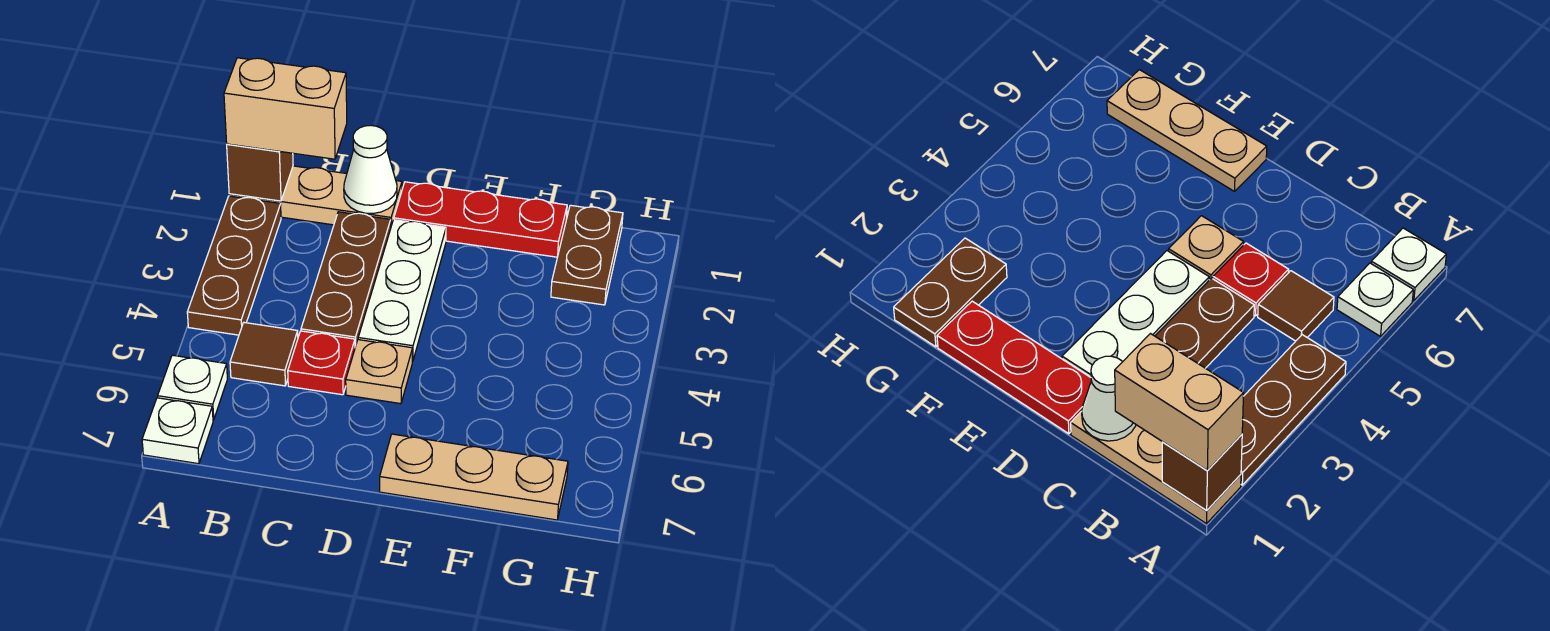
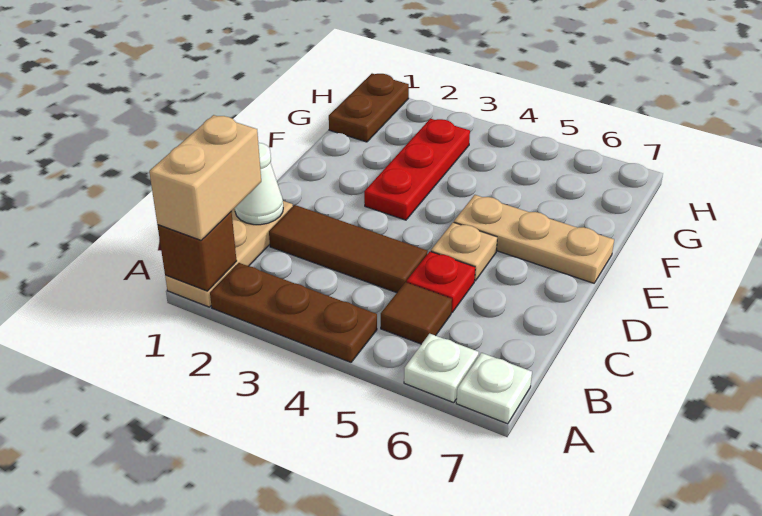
brown 1x3 plate [301,212,391,347] -> brown 1x3 tile [269,205,428,293]
red 1x3 plate [394,182,567,257] -> red 1x3 plate moved to [364,119,470,220]
white 1x3 plate [358,220,446,361] -> none
tan 1x3 plate [380,434,568,520] -> tan 1x3 plate turned to [454,195,614,283]
brown 1x2 plate [551,205,623,305] -> brown 1x2 plate turned to [329,74,409,142]

